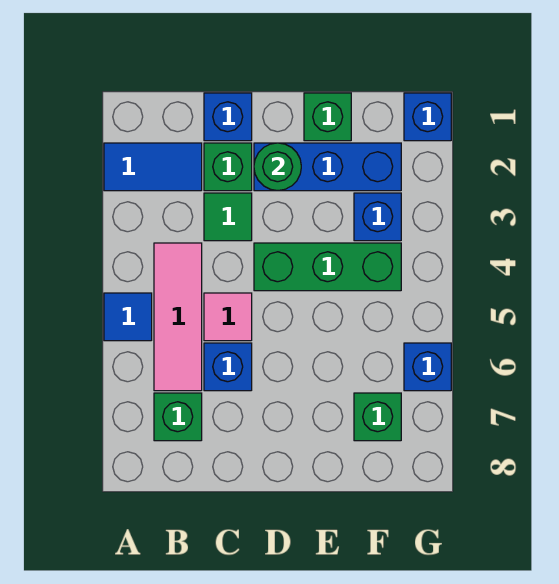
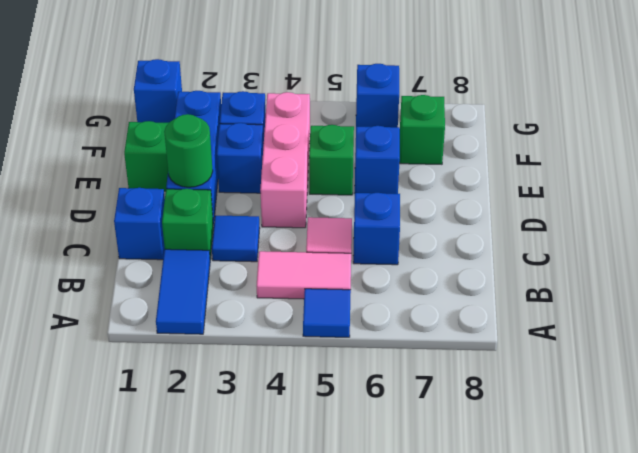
pink 1x3 tile [154,243,202,391] -> pink 1x2 tile [257,251,351,299]
green 1x1 brick [154,393,202,441] -> green 1x1 brick moved to [309,125,354,195]
green 1x1 tile [204,193,252,241] -> blue 1x1 tile [212,215,260,262]
green 1x3 brick [254,243,401,291] -> pink 1x3 brick [260,92,310,228]
none -> blue 1x1 brick [217,123,264,193]
none -> blue 1x1 brick [355,126,400,194]

